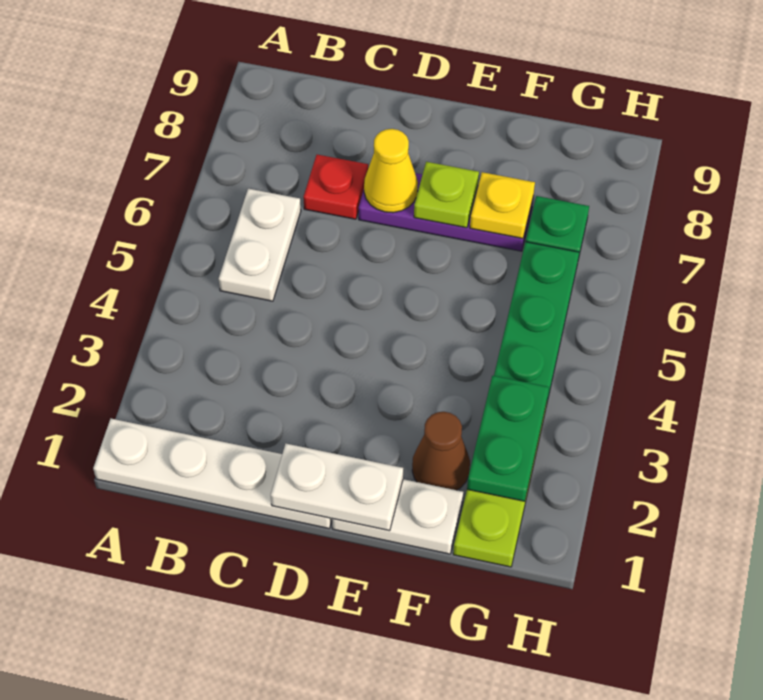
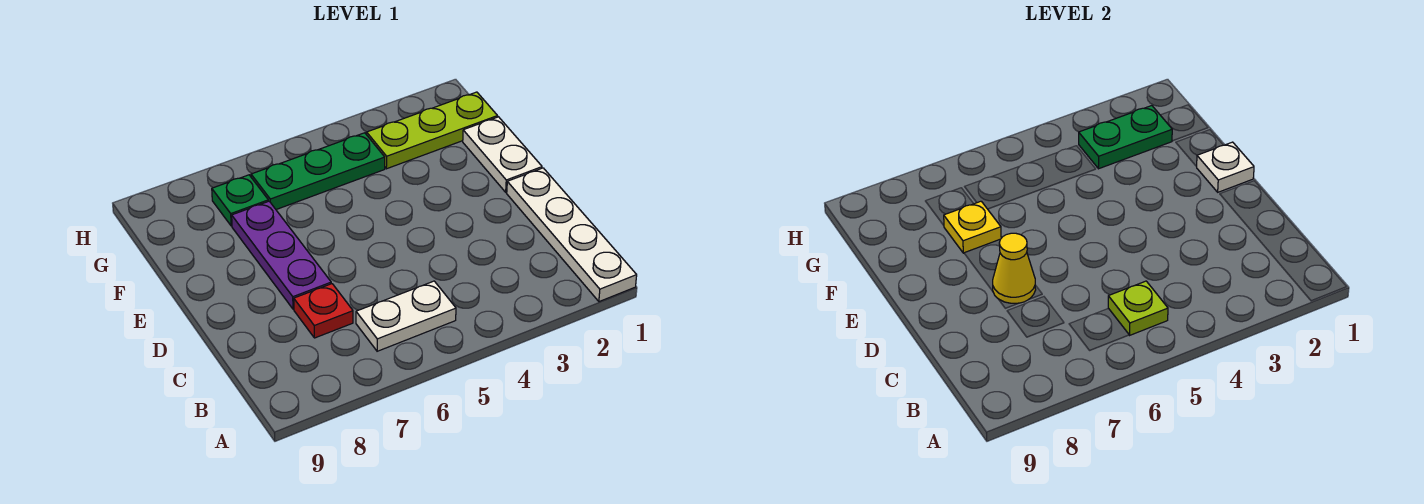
white 1x2 plate [271,444,403,531] -> white 1x1 plate [1196,142,1254,192]
lime 1x1 plate [414,162,479,228] -> lime 1x1 plate moved to [1108,281,1168,335]
brown 1x1 cone [412,412,470,490] -> none

